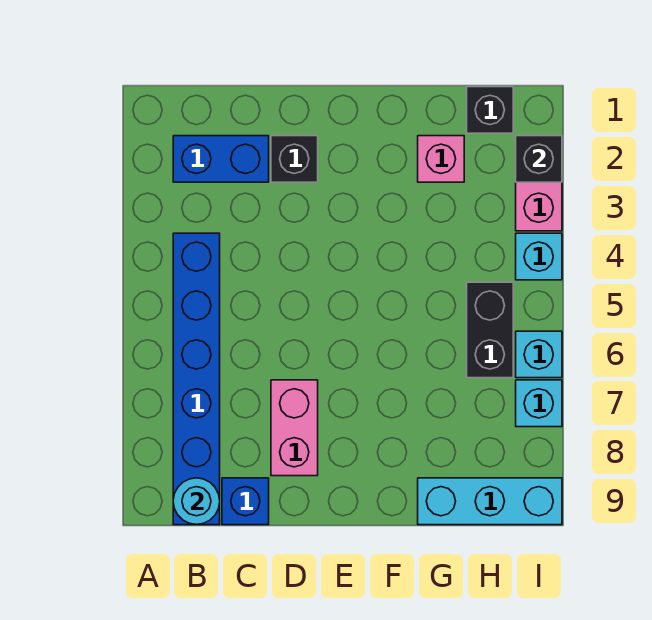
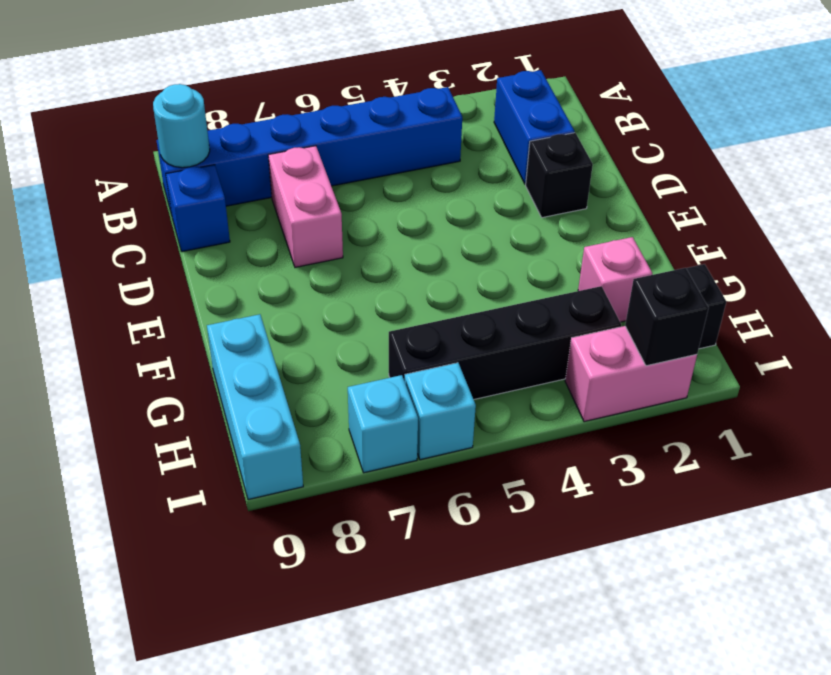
pink 1x2 brick [271,380,318,476] -> pink 1x2 brick turned to [268,146,343,267]
black 1x2 brick [467,282,513,378] -> black 1x4 brick [389,286,621,399]
cyan 1x1 brick [516,233,562,280] -> none

